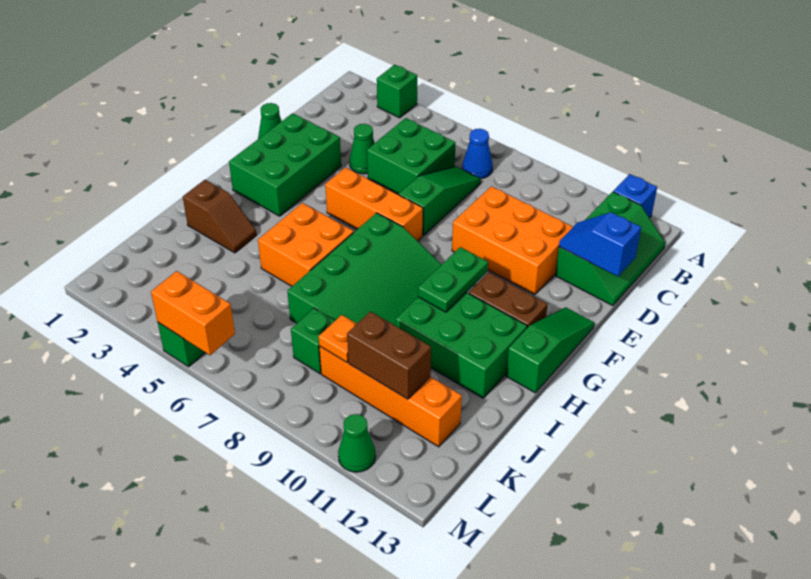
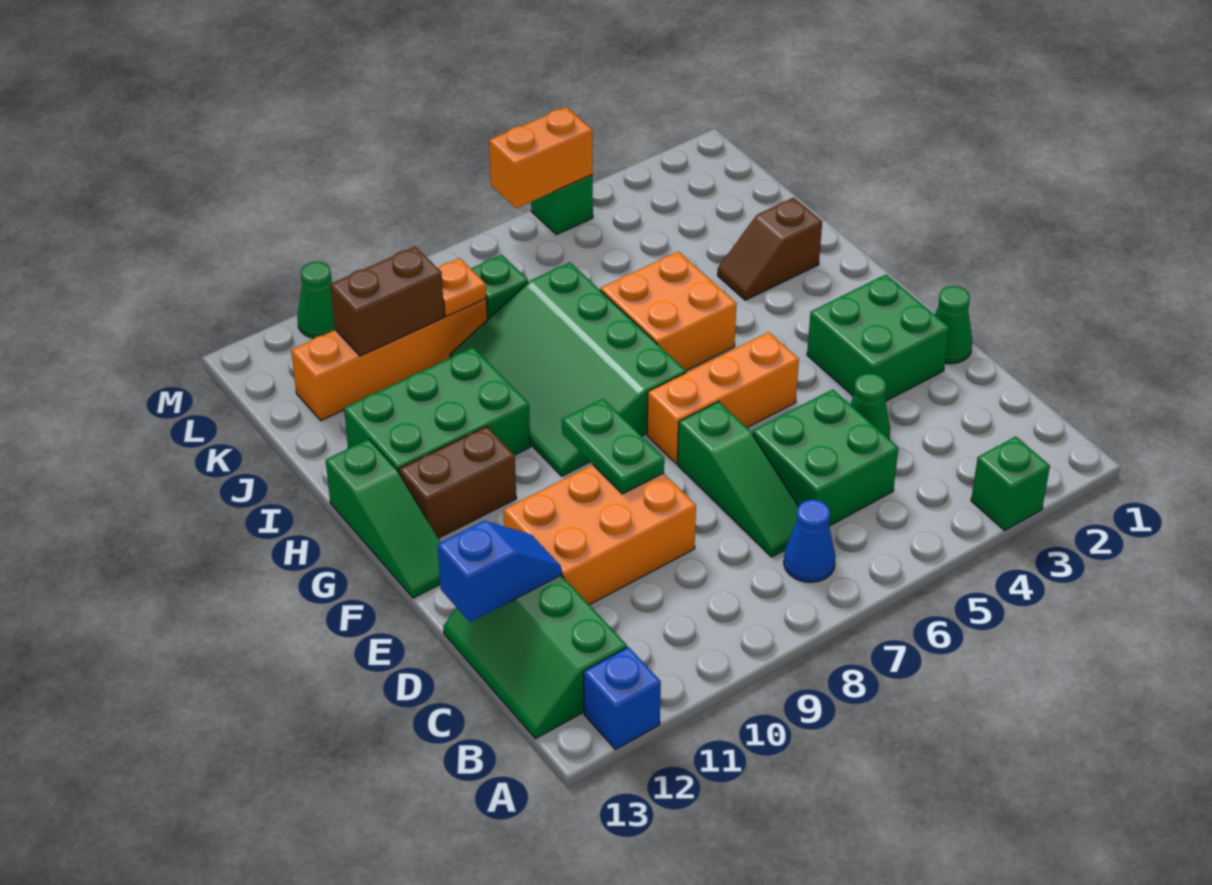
green 2x3 brick [229,113,341,216] -> green 2x2 brick [807,275,949,401]
green 1x2 plate [418,247,488,312] -> green 1x2 plate moved to [562,399,664,494]

